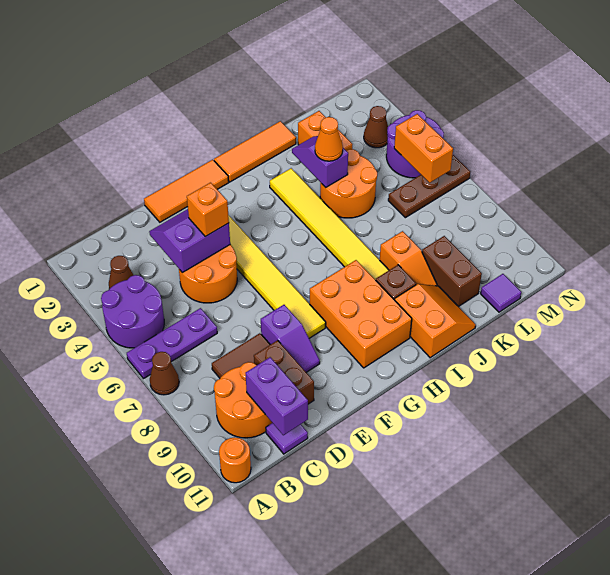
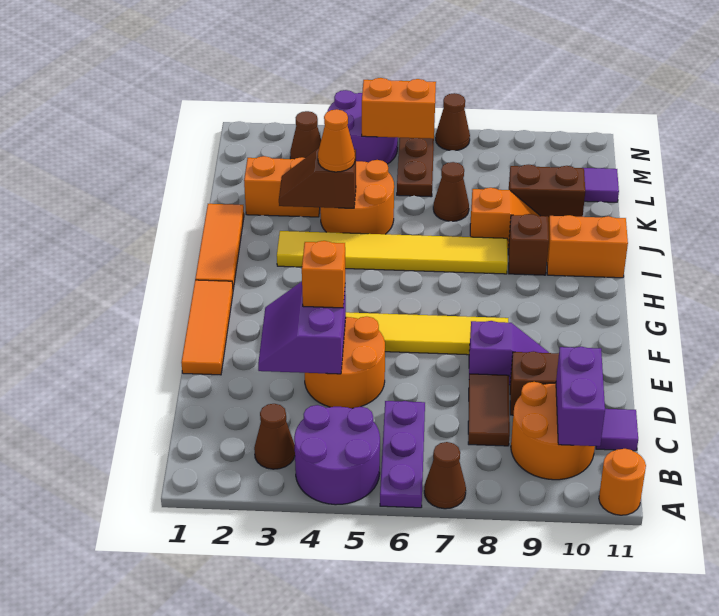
purple 1x2 brick [246,357,308,435] -> purple 1x2 brick turned to [556,347,605,446]
orange 2x3 brick [310,260,412,368] -> none
purple 1x2 slope [292,136,348,187] -> brown 1x2 slope [279,148,356,208]
none -> brown 1x1 cone [433,162,469,221]
none -> brown 1x1 cone [436,93,470,151]

